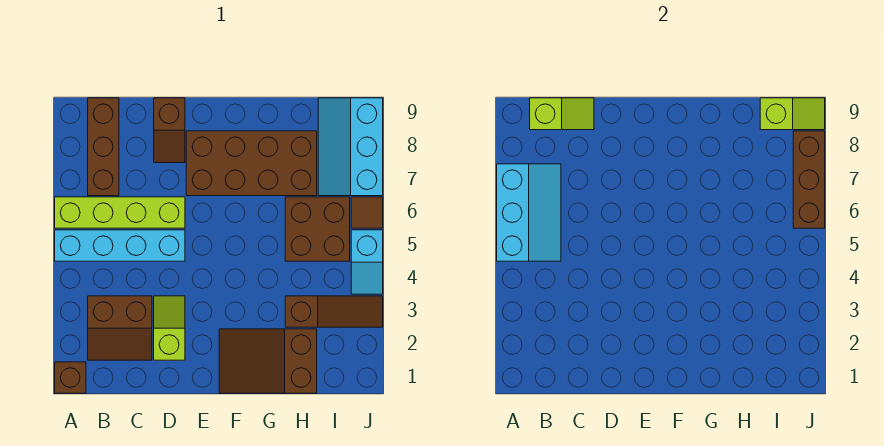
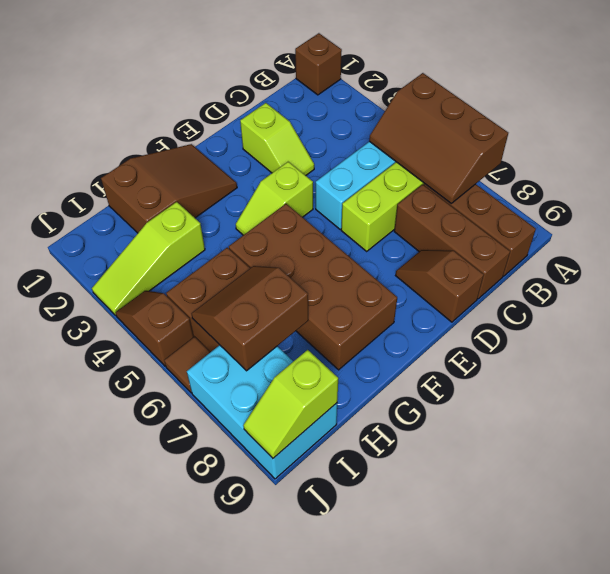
cyan 2x3 slope [497,164,561,261] -> brown 2x3 slope [369,73,508,203]
brown 2x2 slope [88,296,152,360] -> brown 2x2 slope moved to [191,266,308,371]
lime 1x2 slope [530,98,594,130] -> lime 1x2 slope moved to [236,162,313,235]
brown 2x4 brick [186,131,317,196] -> brown 2x4 brick turned to [229,204,397,370]
brown 1x3 slope [285,296,383,327] -> lime 1x3 slope [92,202,205,315]
cyan 2x3 slope [318,98,383,196] -> cyan 2x3 brick [187,345,337,479]
cyan 1x2 slope [351,230,383,294] -> brown 1x2 slope [116,291,194,366]
brown 1x3 brick [793,131,825,228] -> brown 1x3 brick moved to [394,184,510,299]

